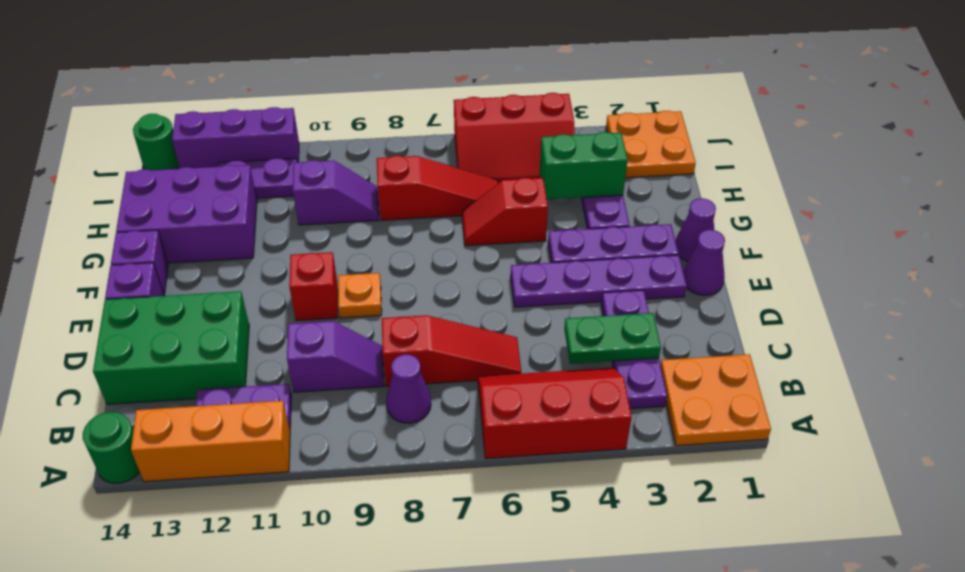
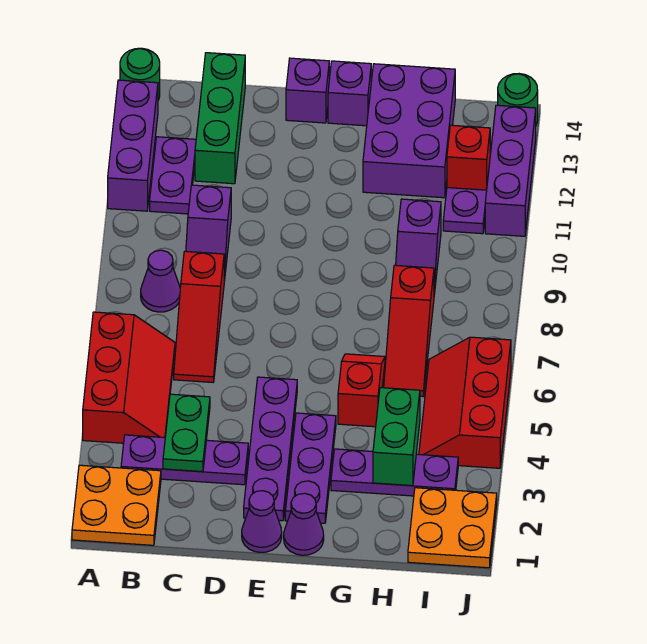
orange 1x3 brick [131,401,290,482] -> purple 1x3 brick [108,80,158,211]
green 2x3 brick [93,291,249,404] -> green 1x3 brick [195,53,245,184]
orange 1x1 plate [338,273,382,318] -> none
red 1x1 brick [289,252,338,321] -> red 1x1 brick moved to [447,125,490,190]

